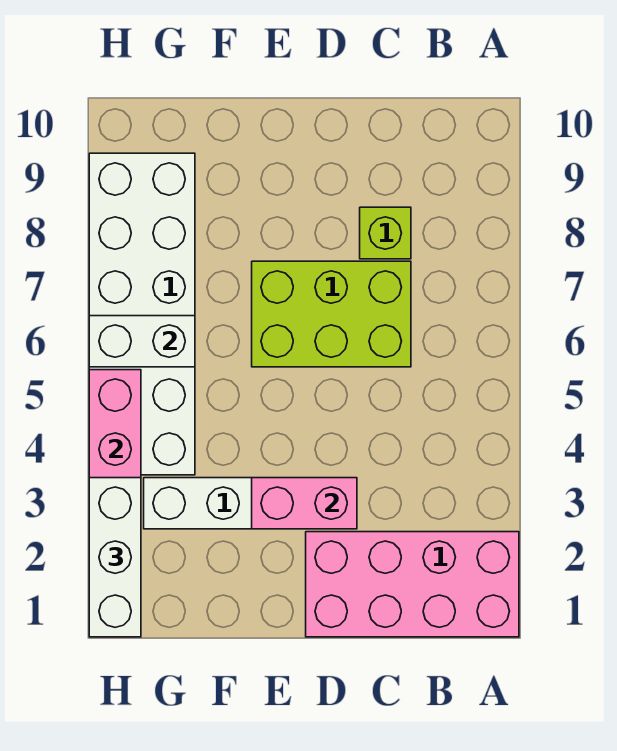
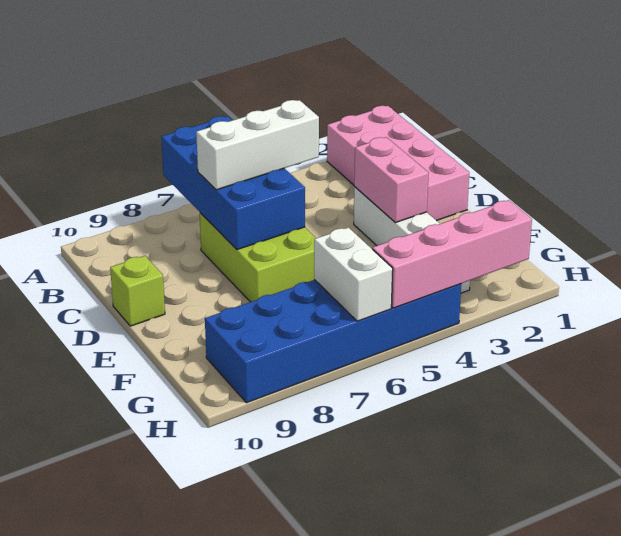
none -> blue 2x4 brick [161,116,305,250]
lime 1x1 brick [360,207,411,259] -> lime 1x1 brick moved to [110,256,165,326]
white 2x6 brick [89,153,195,475] -> blue 2x6 brick [205,280,461,403]
white 1x3 brick [89,478,141,637] -> white 1x3 brick moved to [196,100,319,190]

